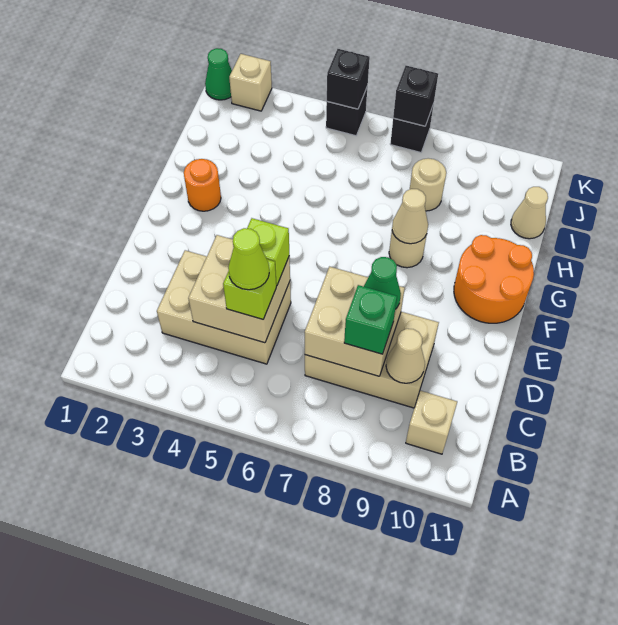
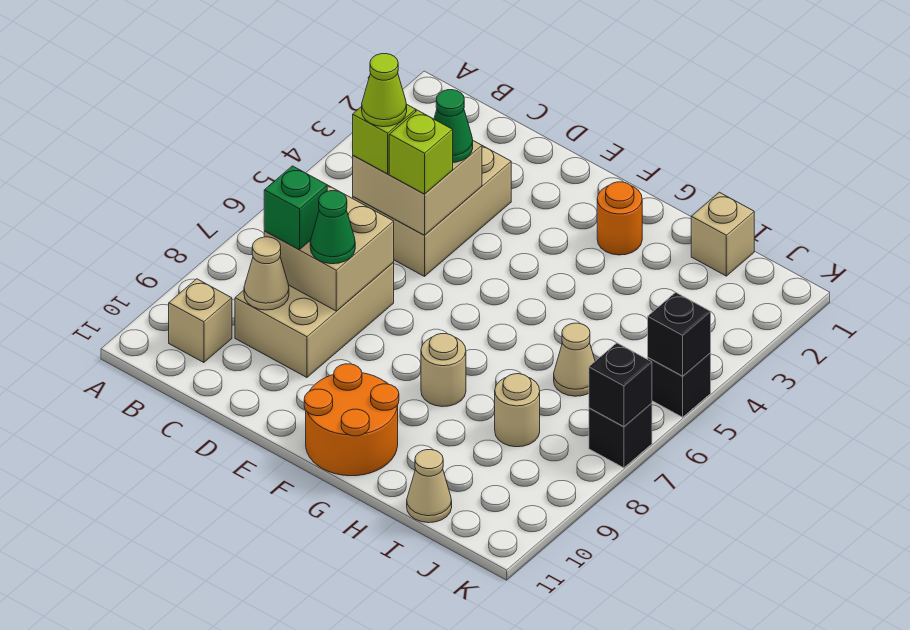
tan 1x1 cone [392,189,428,244] -> tan 1x1 cone moved to [554,323,595,396]
green 1x1 cone [205,48,232,100] -> green 1x1 cone moved to [434,90,473,162]
tan 1x1 brick [229,54,272,111] -> tan 1x1 brick moved to [691,192,754,276]

